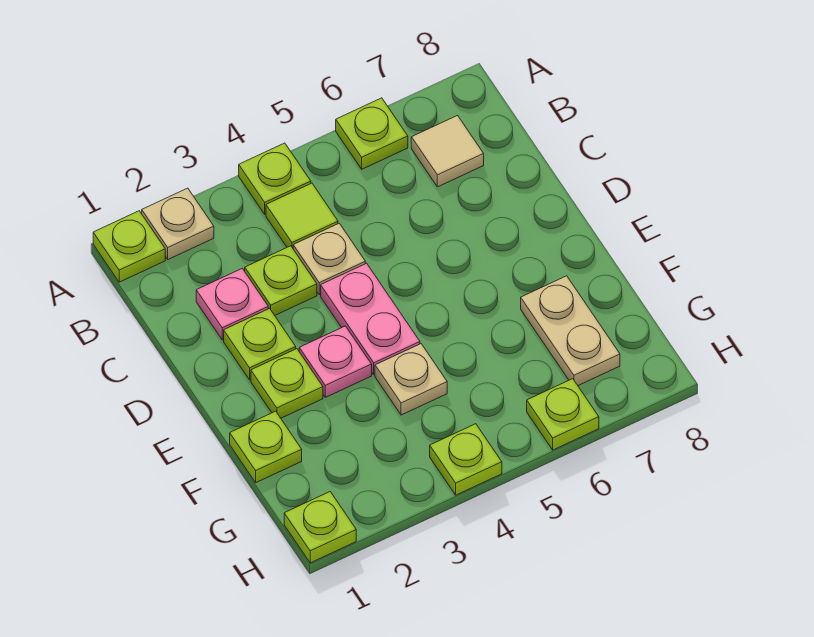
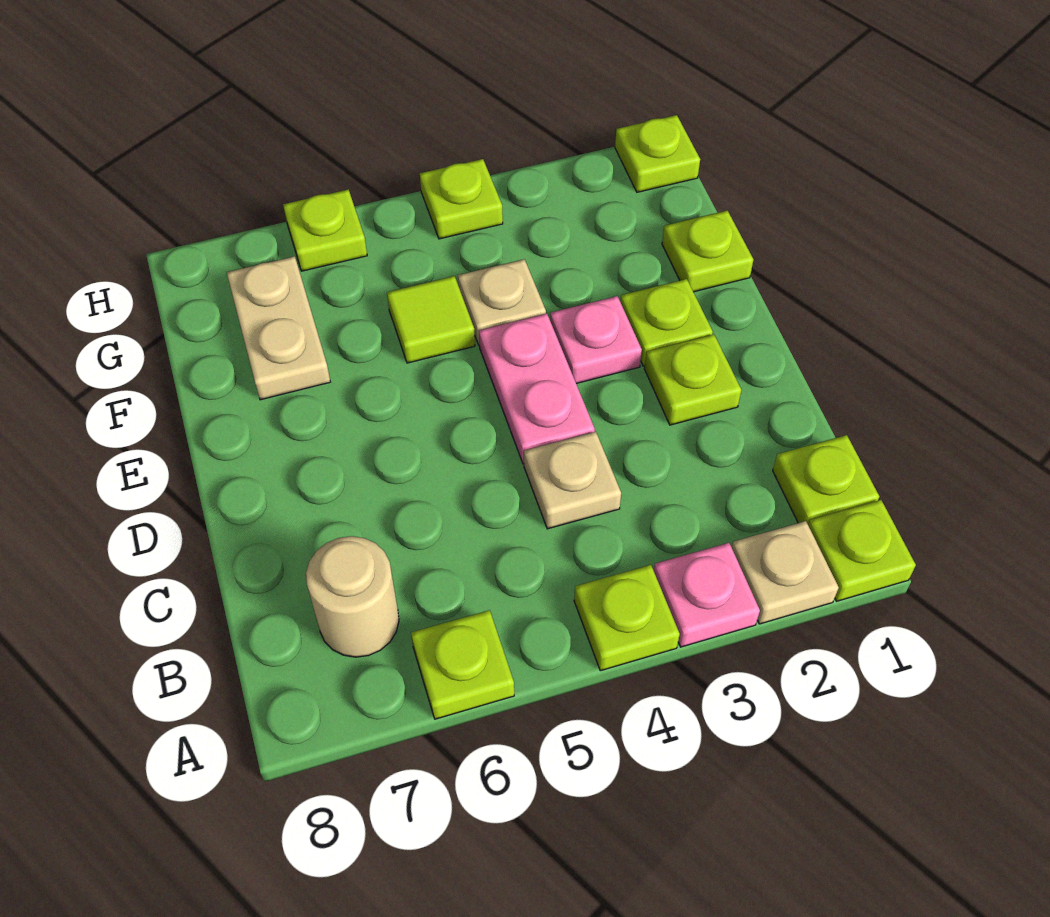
lime 1x1 tile [266,183,338,248] -> lime 1x1 tile moved to [387,276,475,363]
tan 1x1 tile [411,116,484,187] -> tan 1x1 round brick [306,536,399,657]
pink 1x1 plate [196,268,268,340] -> pink 1x1 plate moved to [654,543,760,647]
lime 1x1 plate [245,246,317,315] -> lime 1x1 plate moved to [773,435,879,524]

